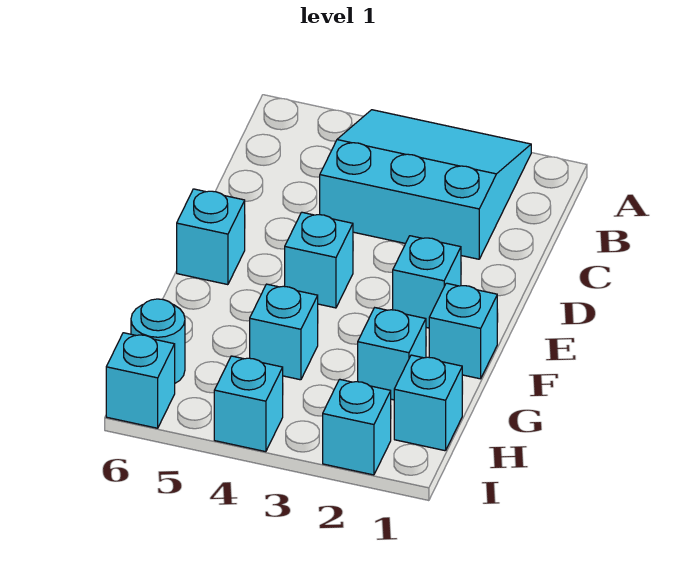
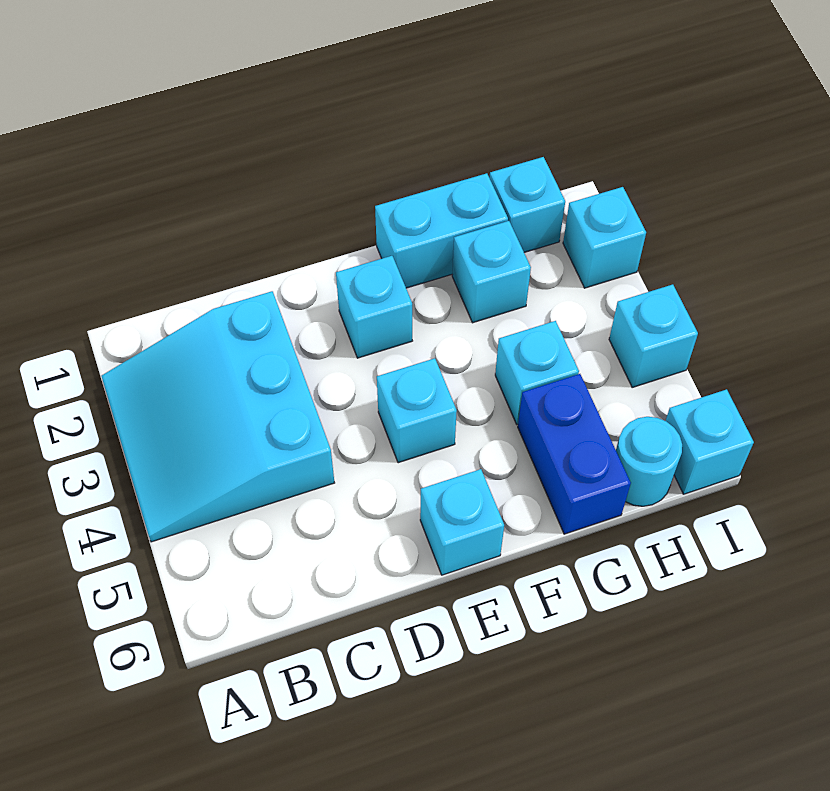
cyan 1x1 brick [429,283,497,379] -> cyan 1x2 brick [375,173,508,288]
none -> blue 1x2 brick [518,374,631,534]

